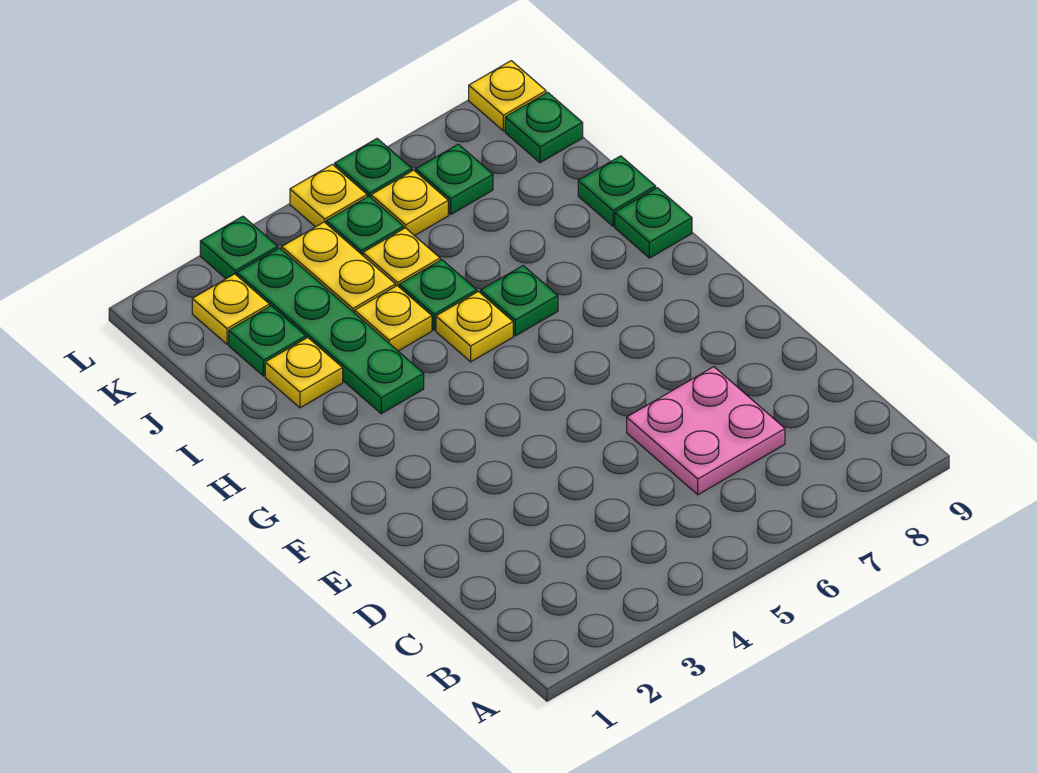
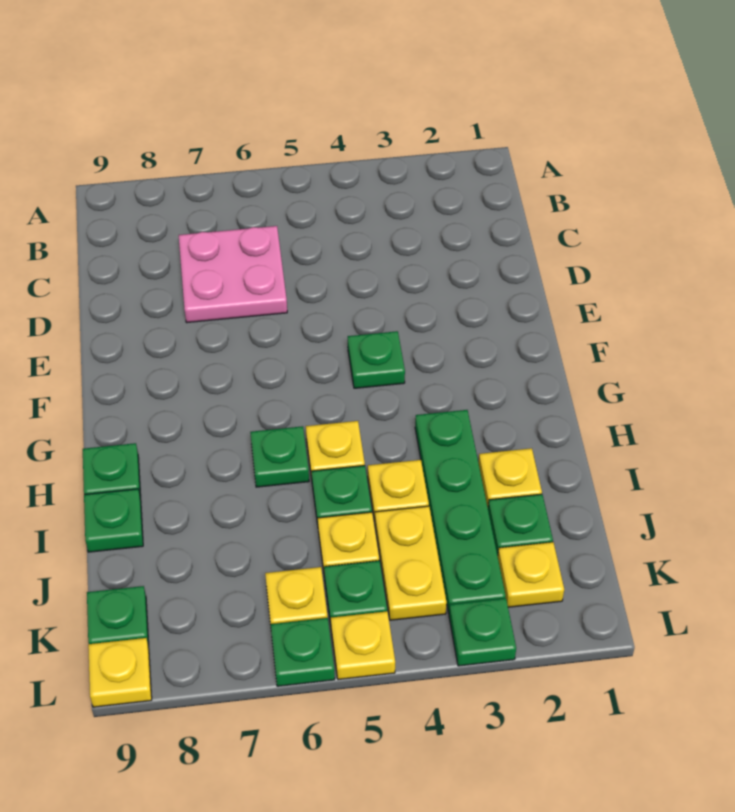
green 1x1 plate [416,144,493,214] -> green 1x1 plate moved to [348,331,405,388]

